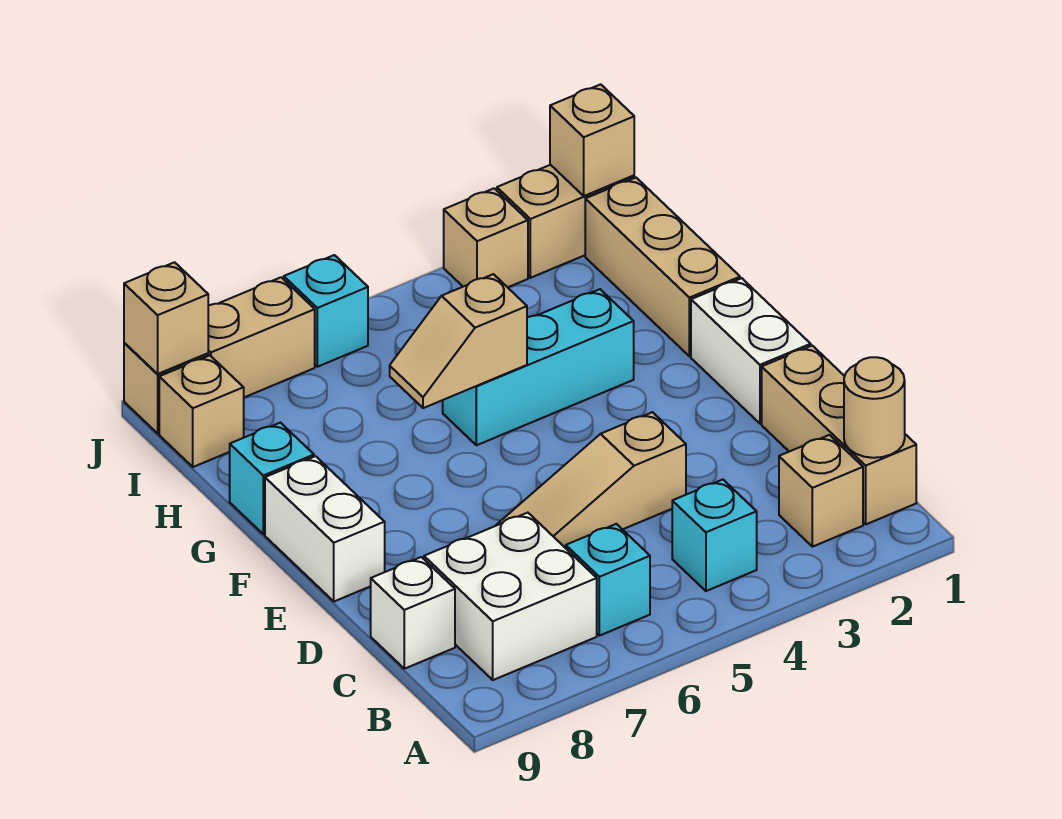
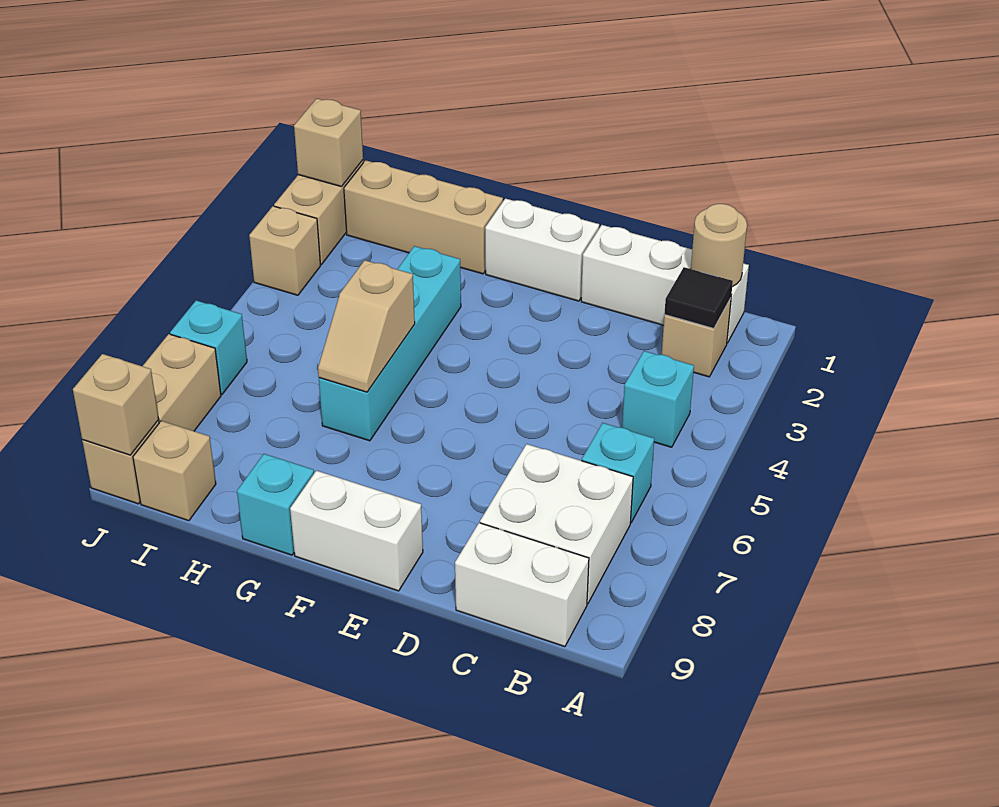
tan 1x3 brick [762,346,916,524] -> white 1x3 brick [581,225,749,343]
none -> black 1x1 tile [664,267,733,328]
white 1x1 brick [371,557,455,669] -> white 1x2 brick [455,523,589,647]
tan 1x3 slope [496,412,686,548] -> none
cyan 1x3 brick [443,289,634,445] -> cyan 1x4 brick [319,246,461,441]

